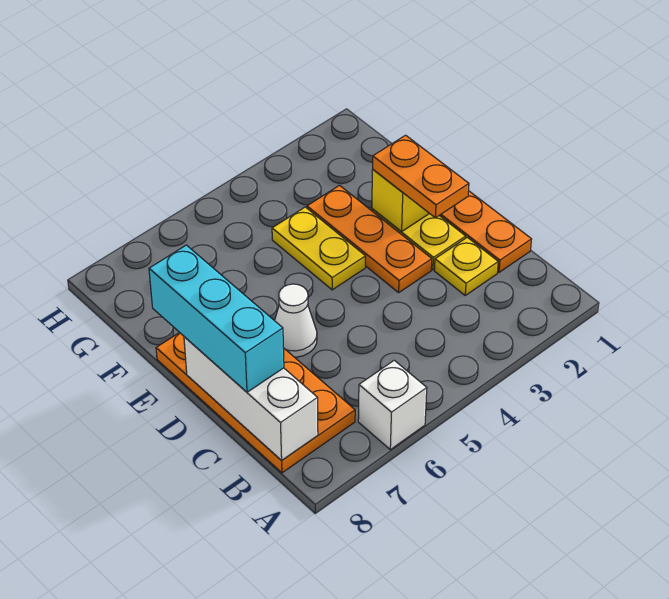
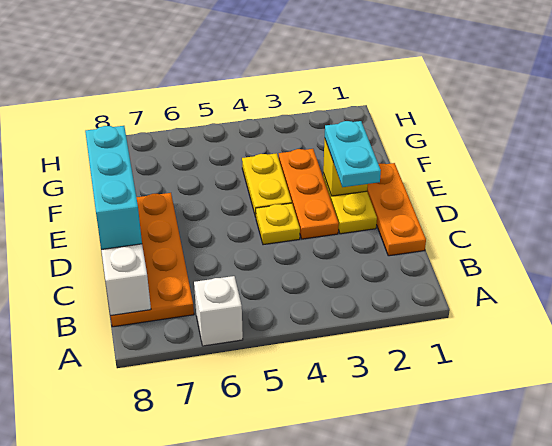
yellow 1x1 plate [434,237,498,295] -> yellow 1x1 plate moved to [256,203,300,245]
orange 1x2 plate [373,135,469,218] -> cyan 1x2 plate [325,121,381,187]
white 1x1 cone [275,284,317,357] -> none

